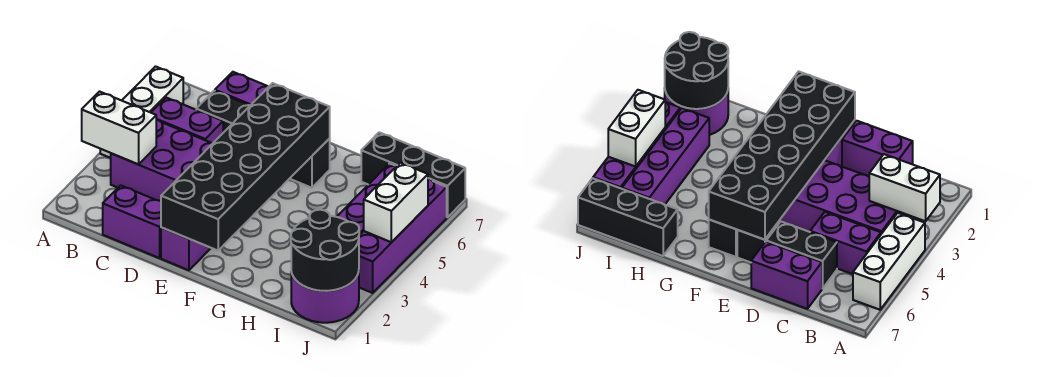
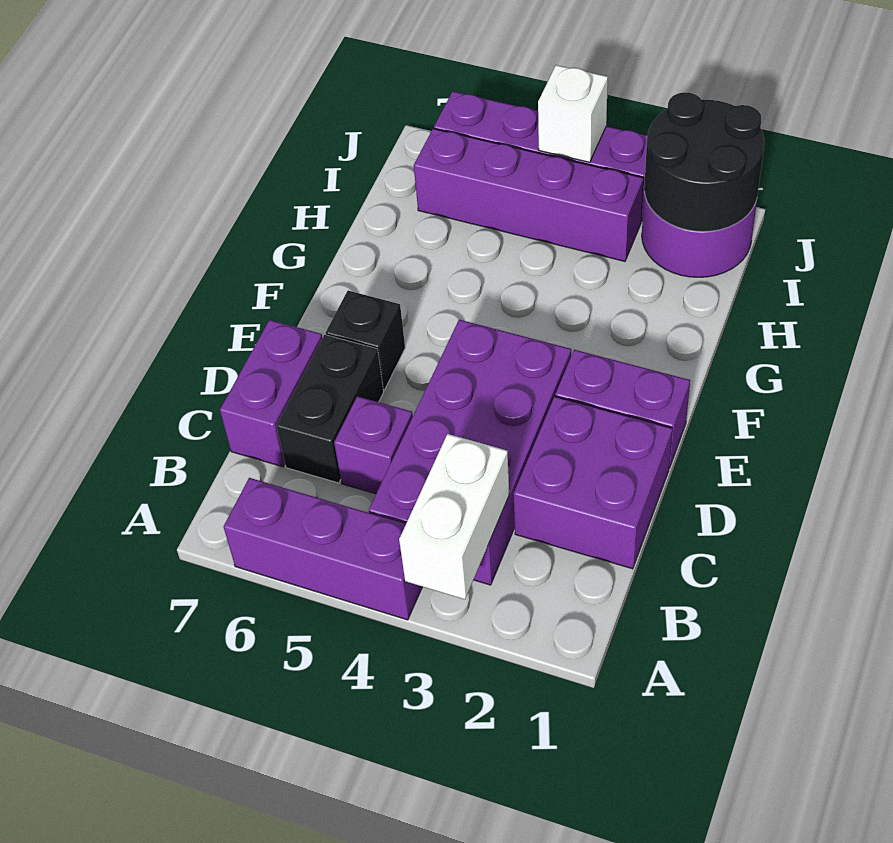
white 1x3 brick [100,67,183,158] -> purple 1x3 brick [224,478,422,620]
purple 1x2 brick [151,98,223,143] -> purple 1x1 brick [334,396,413,494]
purple 1x2 brick [103,185,161,258] -> purple 2x2 brick [513,397,672,569]
black 2x6 brick [161,83,330,250] -> none
black 1x1 brick [290,139,330,188] -> none
black 1x3 brick [361,132,465,217] -> none
white 1x2 brick [364,163,428,242] -> white 1x1 brick [538,65,608,162]

